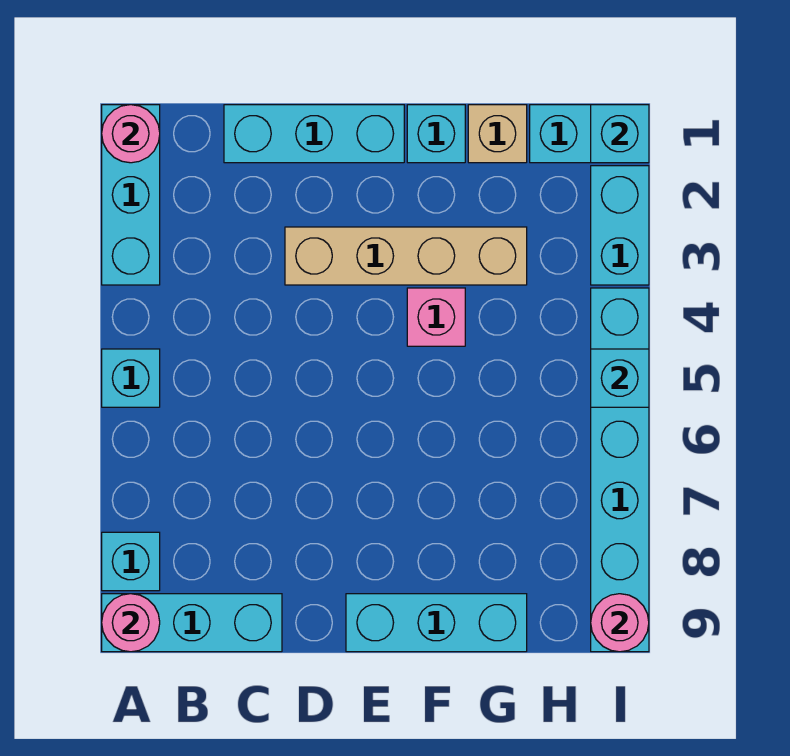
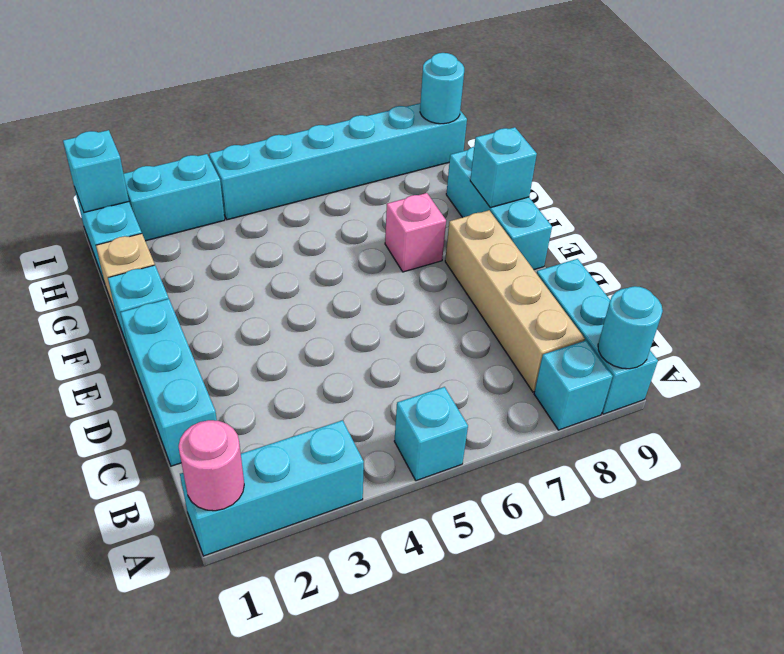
pink 1x1 round brick [102,594,160,652] -> cyan 1x1 round brick [598,286,663,369]
tan 1x4 brick [285,227,527,285] -> tan 1x4 brick moved to [445,210,585,392]
pink 1x1 brick [407,288,465,346] -> pink 1x1 brick moved to [385,193,446,272]
cyan 1x1 brick [591,349,649,407] -> cyan 1x1 brick moved to [470,127,537,208]
pink 1x1 round brick [591,594,649,652] -> cyan 1x1 round brick [420,53,464,124]

